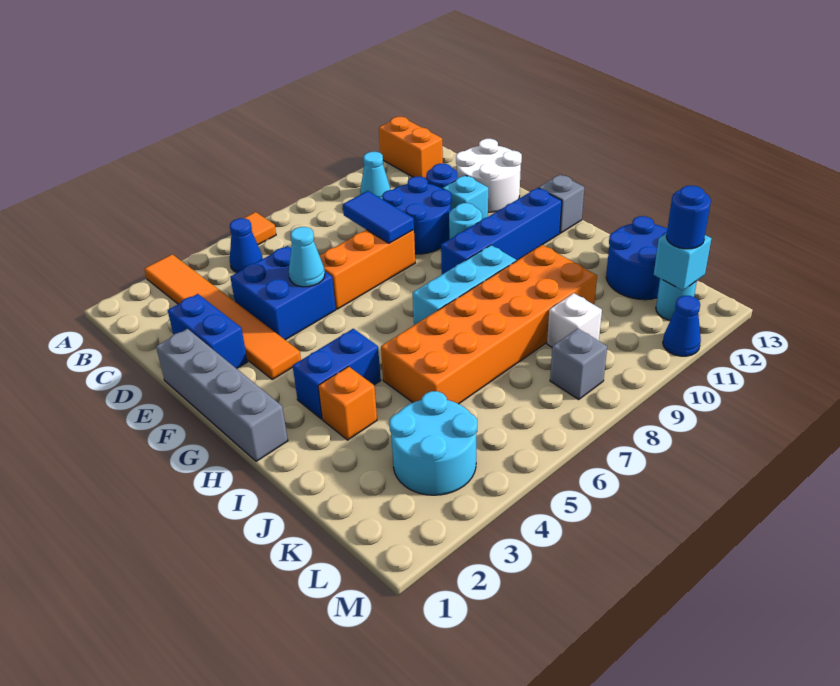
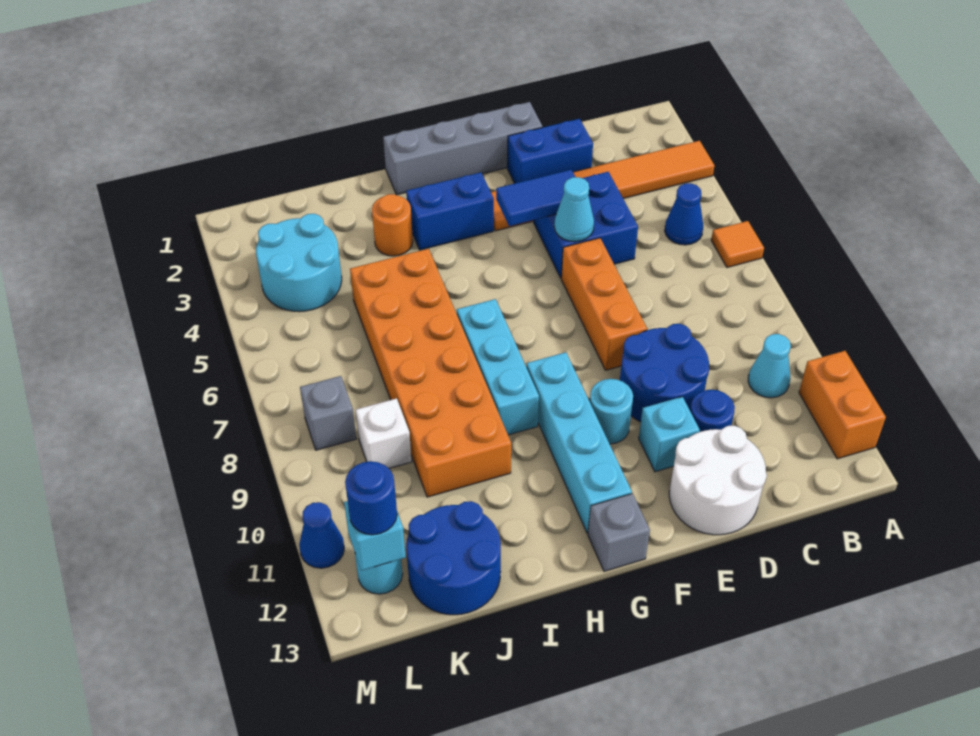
orange 1x2 brick [379,117,443,179] -> orange 1x2 brick turned to [799,351,886,459]
blue 1x2 tile [343,191,414,243] -> blue 1x2 tile moved to [496,170,575,226]
blue 1x4 brick [441,188,562,274] -> cyan 1x4 brick [526,352,632,533]
blue 1x2 brick [293,329,381,419] -> blue 1x2 brick turned to [406,172,494,250]
orange 1x1 brick [318,366,377,440] -> orange 1x1 round brick [372,194,413,256]

